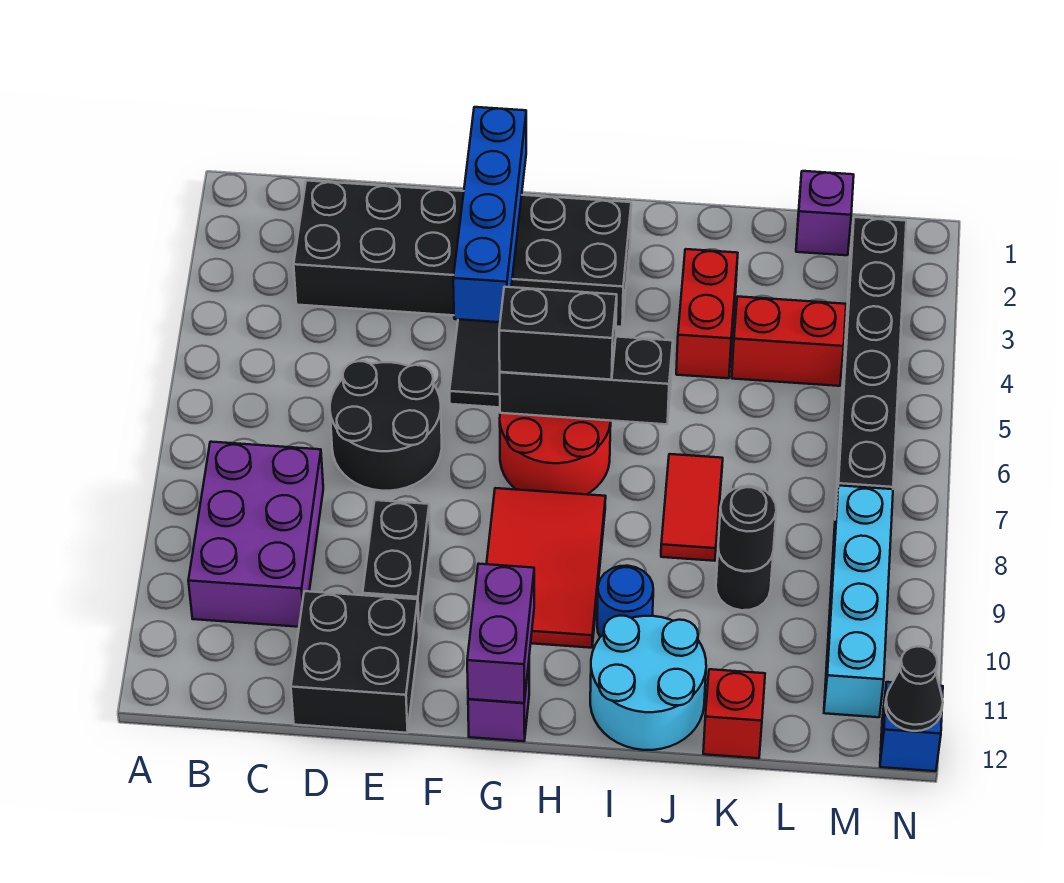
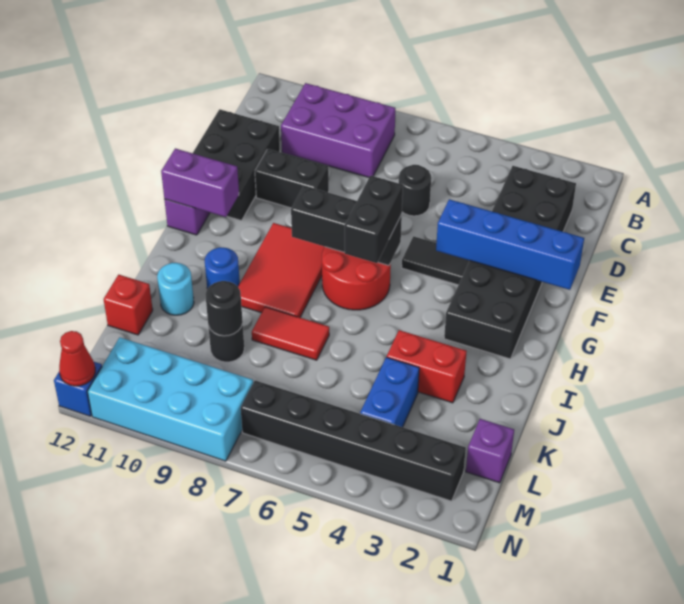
black 2x2 round brick [330,361,442,491] -> black 1x1 round brick [399,165,431,216]
black 2x2 brick [291,591,419,733] -> black 2x3 brick [193,109,280,221]
black 1x3 brick [500,337,673,424] -> black 1x3 brick turned to [291,186,402,265]
red 2x3 tile [487,488,606,648] -> red 2x3 tile turned to [238,223,325,317]
cyan 2x2 round brick [590,616,706,750] -> cyan 1x1 round brick [157,263,194,315]
red 1x2 brick [732,297,846,386] -> blue 1x2 brick [360,357,419,427]
cyan 1x4 brick [824,485,893,717] -> cyan 2x4 brick [88,337,253,461]
black 1x1 cone [885,646,943,731] -> red 1x1 cone [59,331,95,386]

